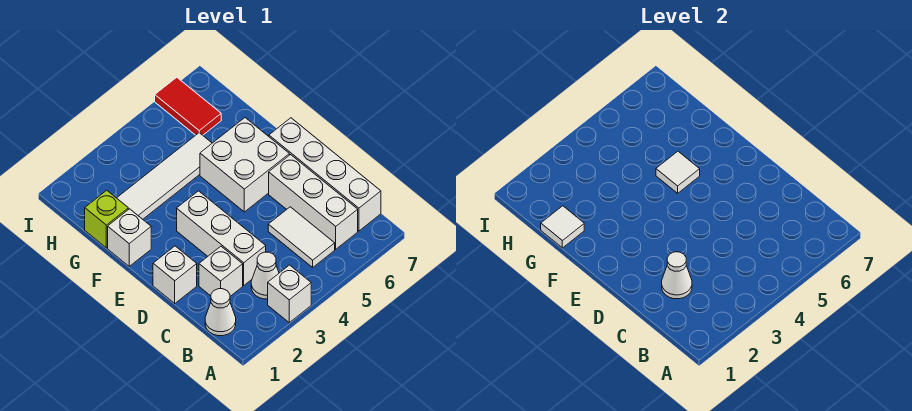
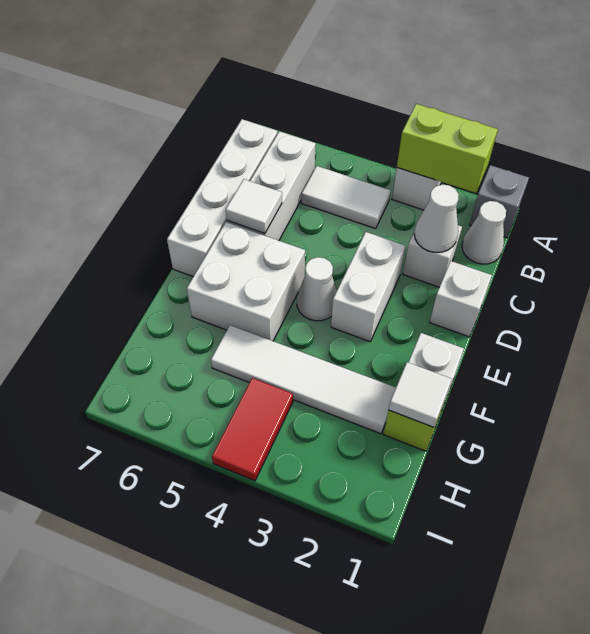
none -> grey 1x1 brick [470,165,529,238]
none -> lime 1x2 brick [397,104,498,193]
white 1x1 cone [251,252,279,299] -> white 1x1 cone moved to [297,257,337,321]
white 1x2 tile [268,207,335,267] -> white 1x2 tile turned to [301,166,391,229]
white 1x3 brick [177,191,266,285] -> white 1x2 brick [331,232,405,342]
white 1x1 tile [656,151,700,193] -> white 1x1 tile moved to [226,179,282,234]
red 1x2 tile [155,77,221,135] -> red 1x2 tile moved to [212,378,293,481]

